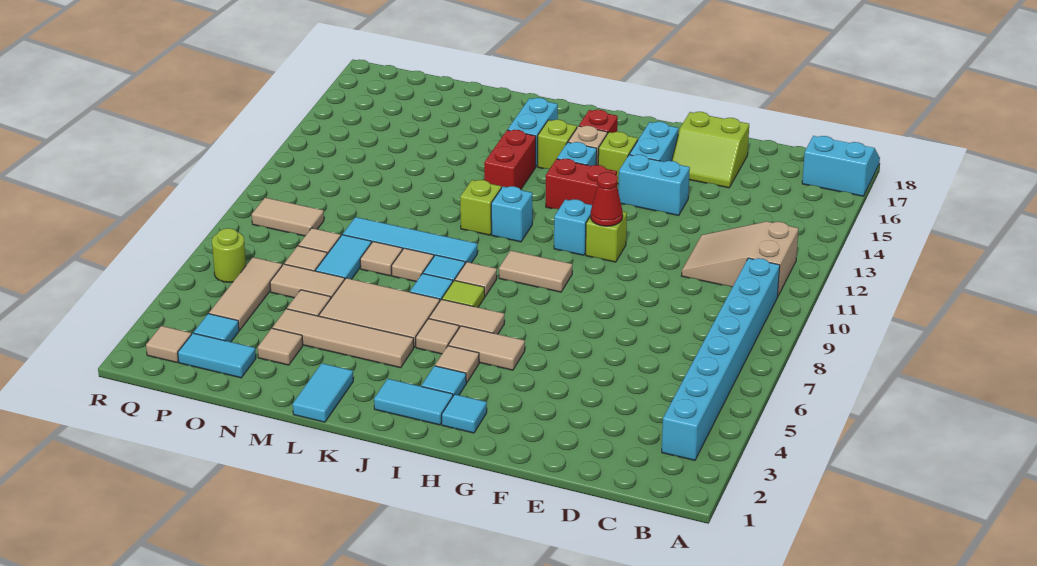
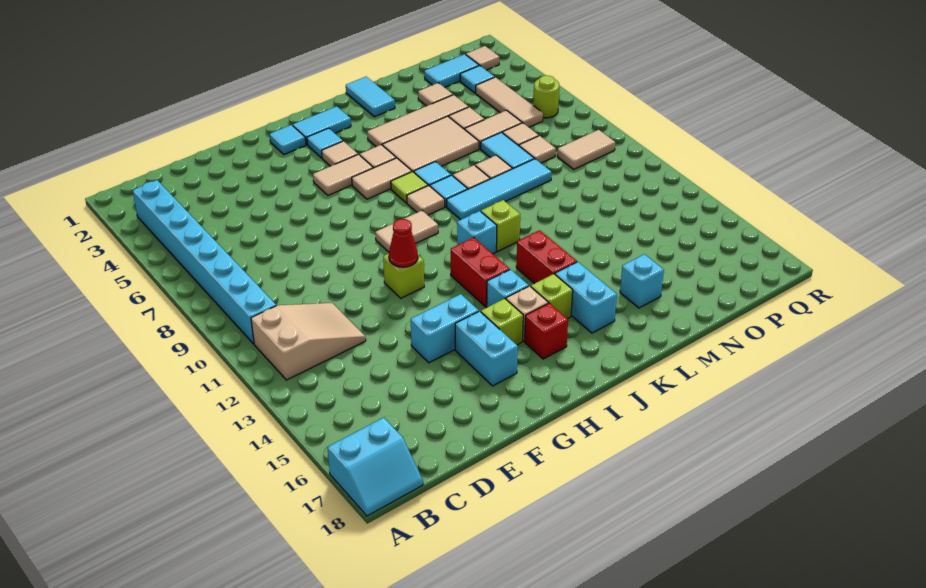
lime 2x2 slope [672,112,749,188] -> none
cyan 1x1 brick [554,199,592,255] -> cyan 1x1 brick moved to [620,254,664,308]
red 1x2 brick [546,159,617,209] -> red 1x2 brick turned to [451,238,510,307]

